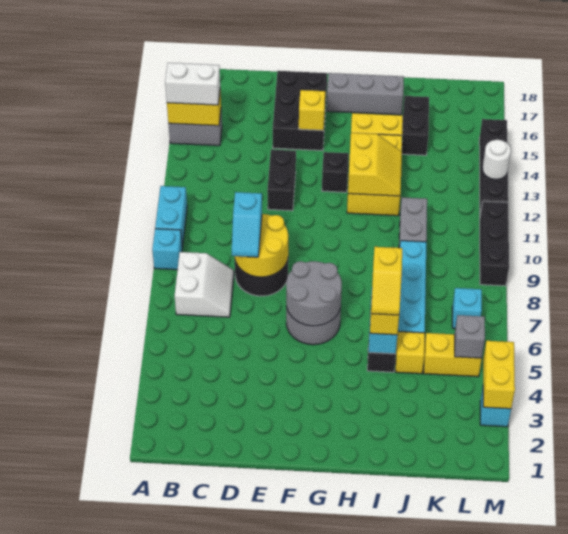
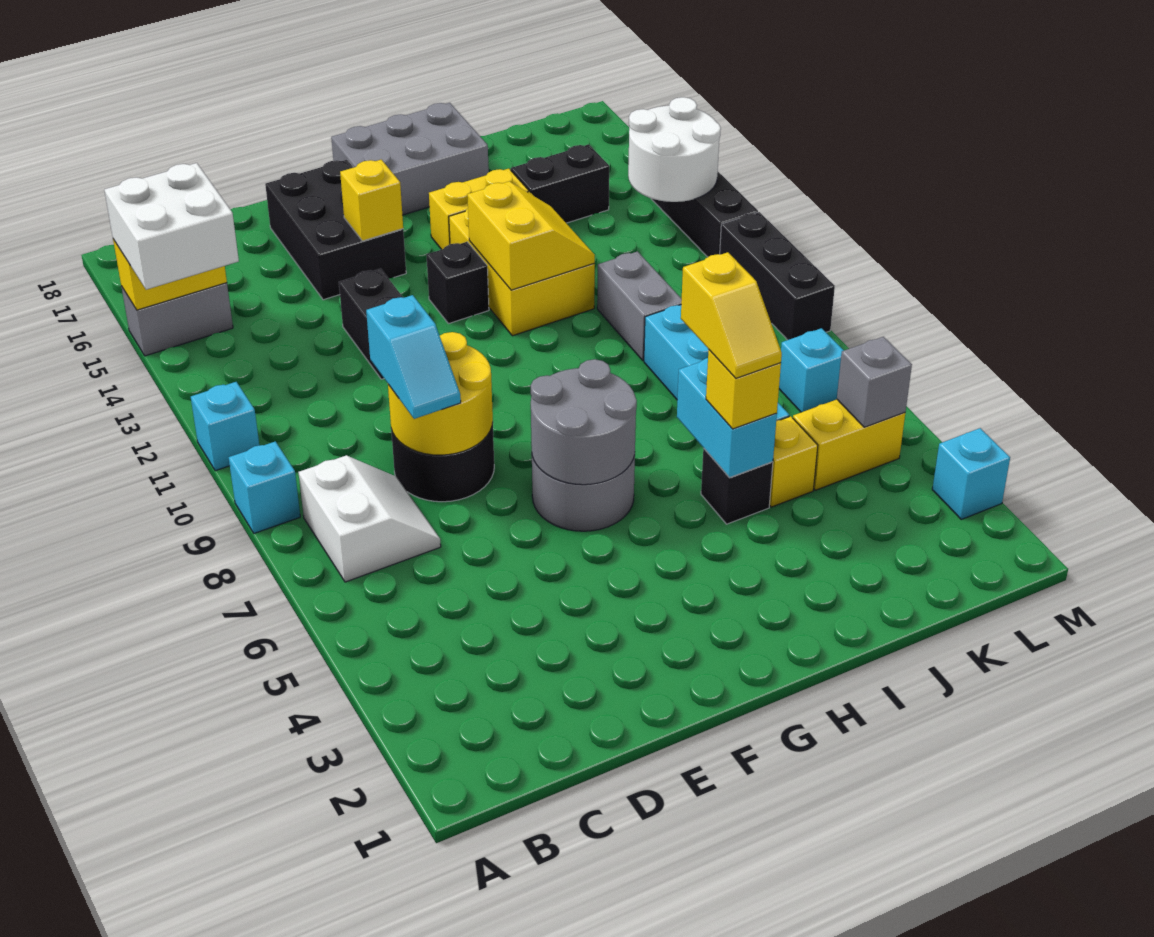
cyan 1x2 brick [155,186,187,248] -> cyan 1x1 brick [191,382,259,471]
white 1x2 brick [165,63,220,105] -> white 2x2 brick [104,163,239,290]
grey 1x3 brick [327,73,404,115] -> grey 2x3 brick [331,103,489,215]
black 1x2 brick [402,96,429,155] -> black 1x2 brick turned to [511,144,609,223]
yellow 1x2 brick [483,341,515,409] -> none
white 1x1 round brick [482,140,511,180] -> white 2x2 round brick [628,97,721,202]

